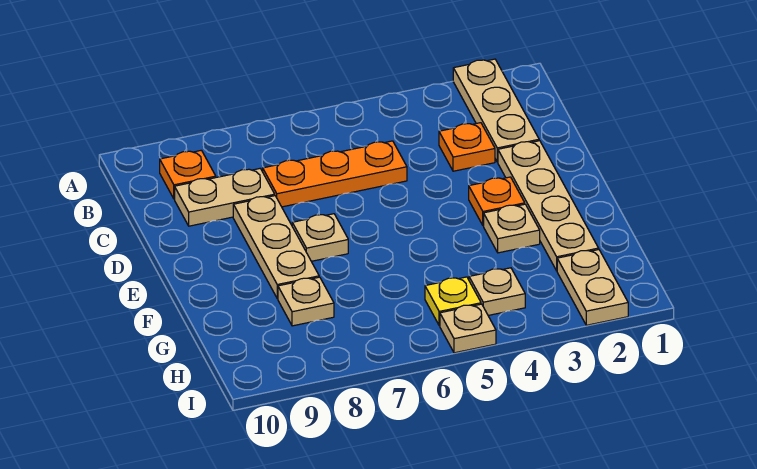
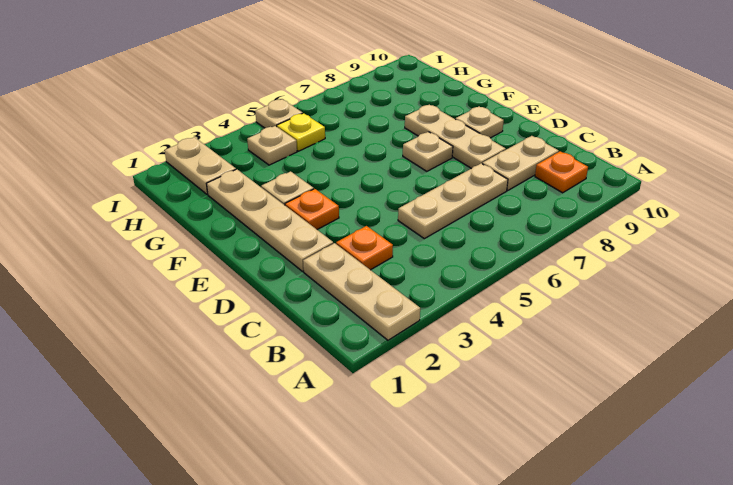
orange 1x3 plate [263,141,407,207] -> tan 1x3 plate [398,163,508,239]
tan 1x1 plate [278,277,334,326] -> tan 1x1 plate moved to [455,106,504,138]

